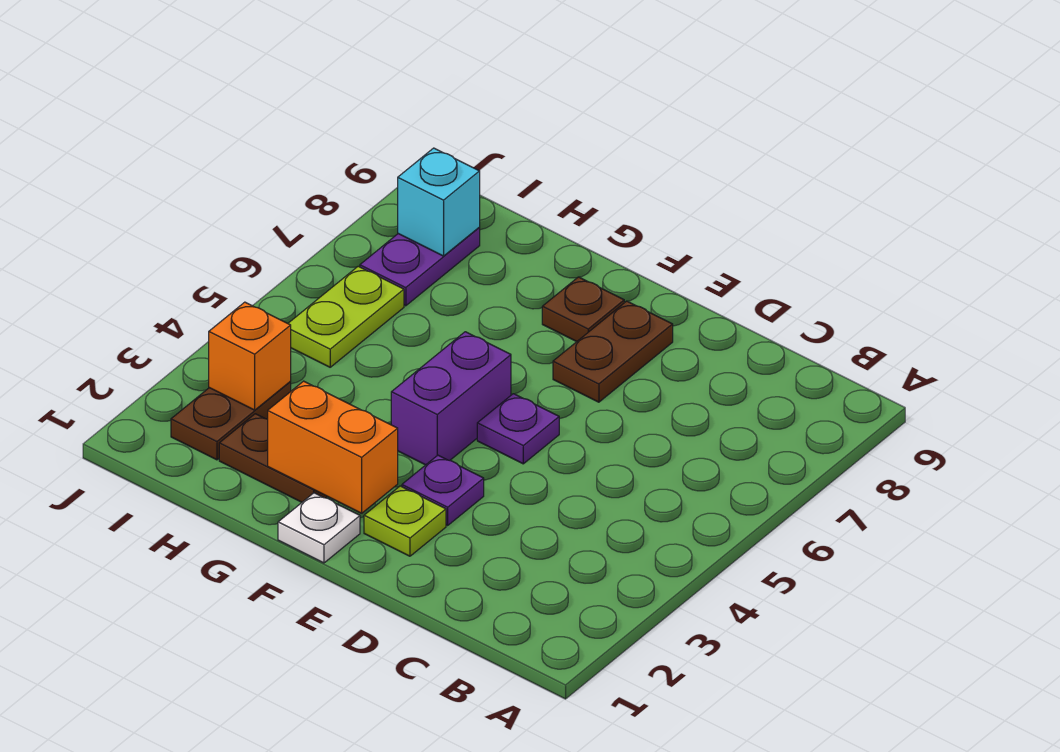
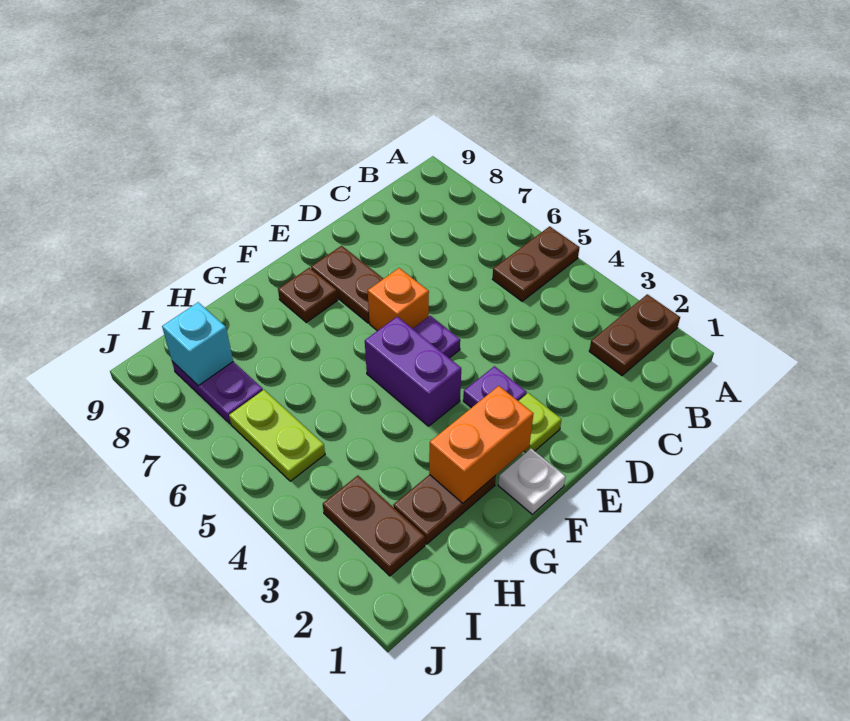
none -> brown 1x2 plate [589,294,680,375]
none -> brown 1x2 plate [493,226,579,301]
orange 1x1 brick [209,302,291,410] -> orange 1x1 brick moved to [368,268,429,331]

